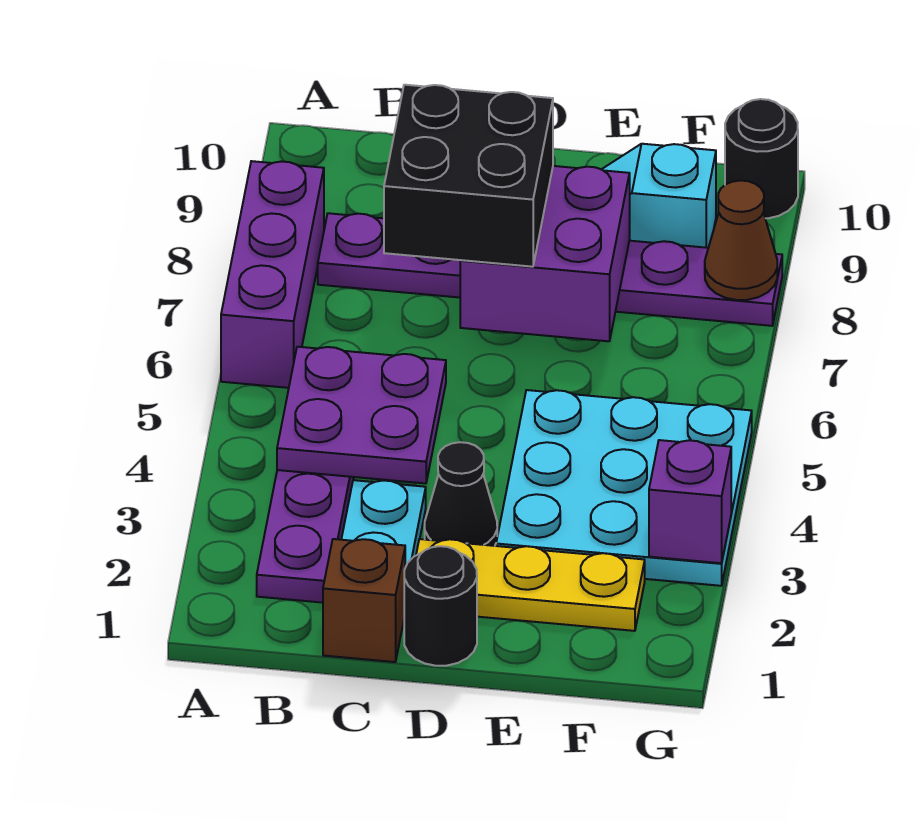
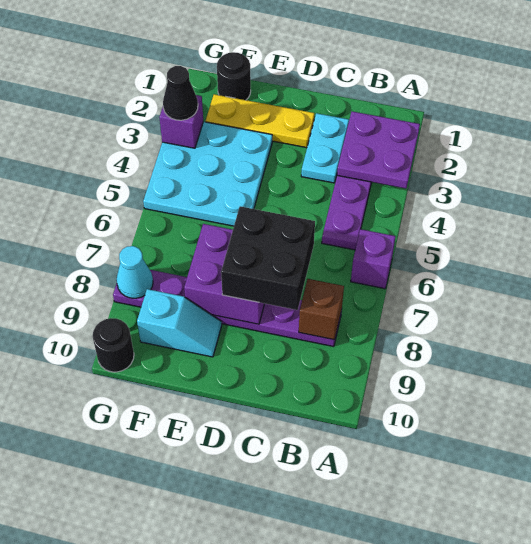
purple 1x3 brick [221,161,324,388] -> purple 1x1 brick [351,229,396,289]
purple 2x2 plate [277,347,446,483] -> purple 2x2 plate moved to [337,111,420,189]
brown 1x1 brick [323,539,405,662] -> brown 1x1 brick moved to [299,279,344,340]
black 1x1 round brick [404,546,477,666] -> black 1x1 round brick moved to [217,52,251,100]
black 1x1 cone [425,442,497,546] -> black 1x1 cone moved to [163,66,198,120]
brown 1x1 cone [705,180,777,300] -> cyan 1x1 cone [116,246,153,298]

